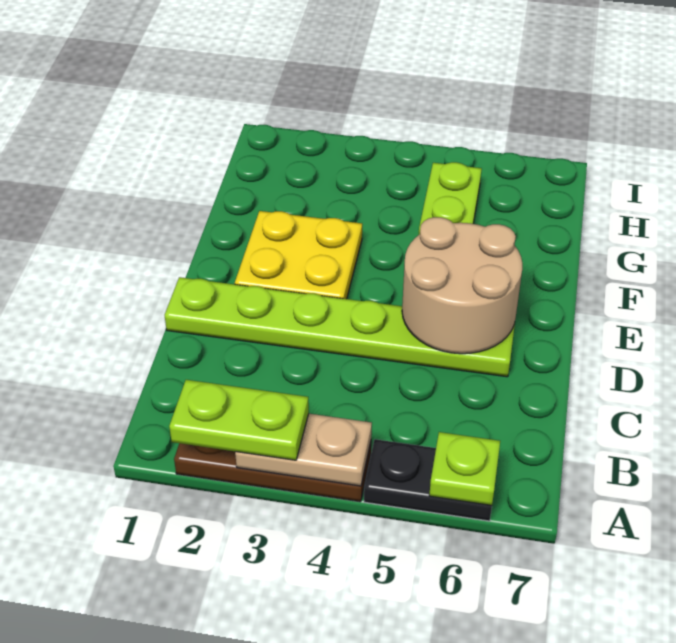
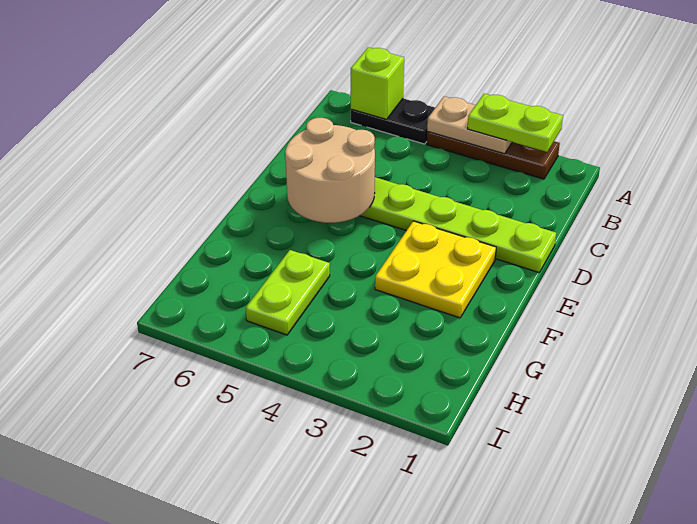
lime 1x1 plate [429,432,500,505] -> lime 1x1 brick [351,47,404,119]

